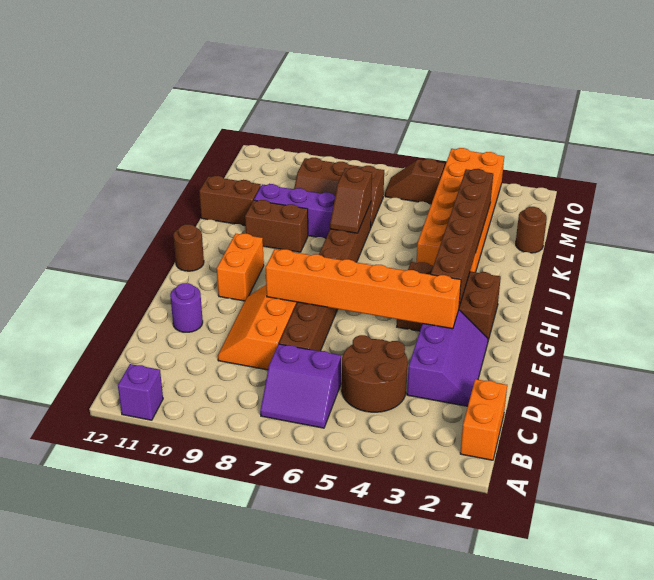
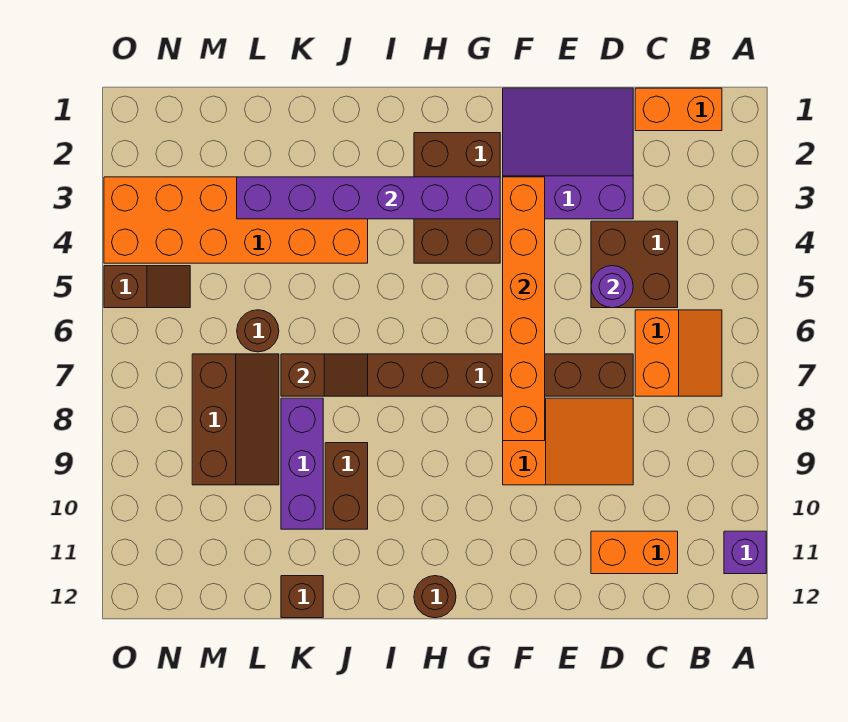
purple 2x2 slope [260,344,341,428] -> orange 2x2 slope [635,310,722,396]
brown 2x2 round brick [342,335,407,412] -> brown 2x2 brick [591,221,678,308]
purple 2x3 slope [407,310,488,406] -> purple 3x3 slope [503,88,633,219]
orange 2x3 slope [218,285,297,370] -> orange 2x3 slope turned to [503,398,633,485]
purple 1x1 round brick [170,283,203,332] -> purple 1x1 round brick moved to [591,266,633,308]
brown 1x6 brick [431,169,493,307] -> purple 1x6 brick [237,177,500,219]
orange 1x2 brick [217,233,264,301] -> orange 1x2 brick moved to [591,531,678,574]
brown 1x2 brick [199,176,261,225] -> brown 1x1 brick [281,576,323,618]
brown 1x1 round brick [516,207,547,253] -> brown 1x1 round brick moved to [237,310,279,352]
brown 1x2 slope [385,159,445,204] -> brown 1x2 slope turned to [104,266,190,308]

